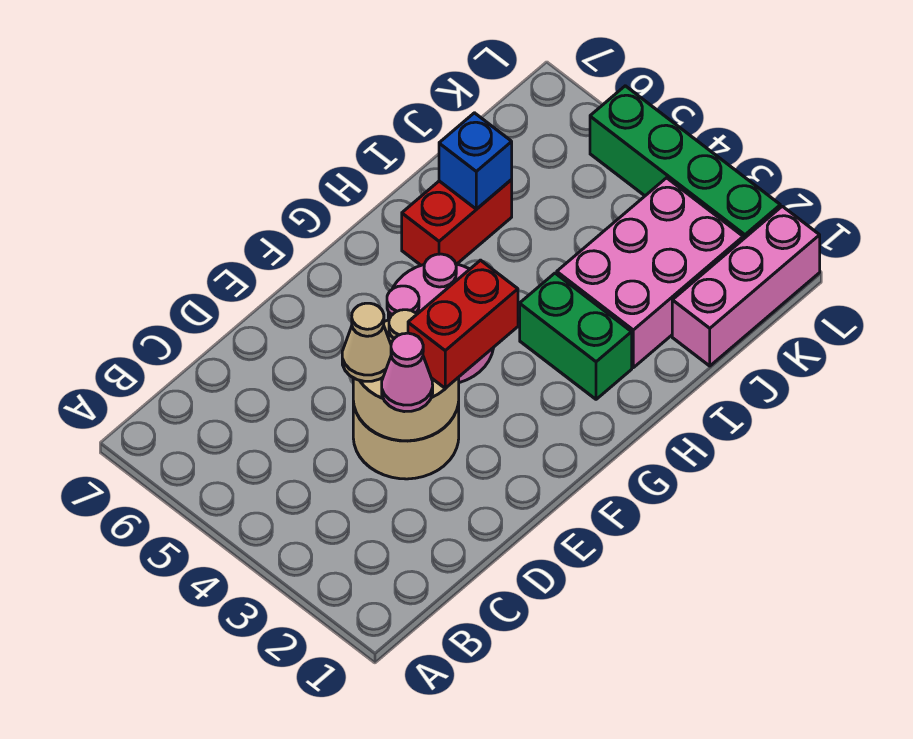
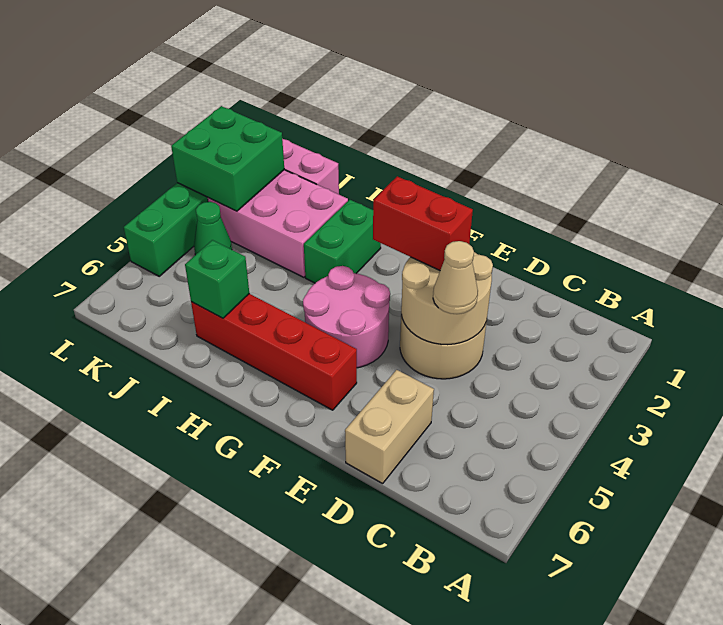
pink 1x1 cone [382,333,433,412] -> none
none -> tan 1x2 brick [345,370,434,484]
red 1x2 brick [402,180,512,265] -> red 1x4 brick [191,294,357,410]
blue 1x1 brick [439,113,512,209] -> green 1x1 brick [185,240,249,318]
none -> green 2x2 brick [171,106,284,211]
none -> green 1x1 cone [194,202,232,255]

